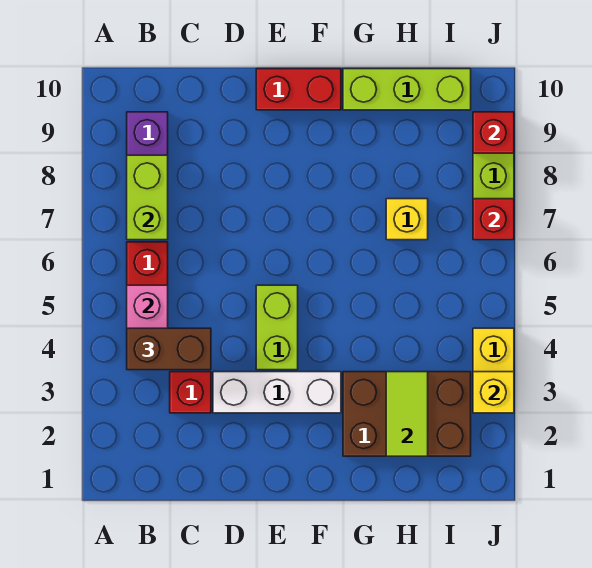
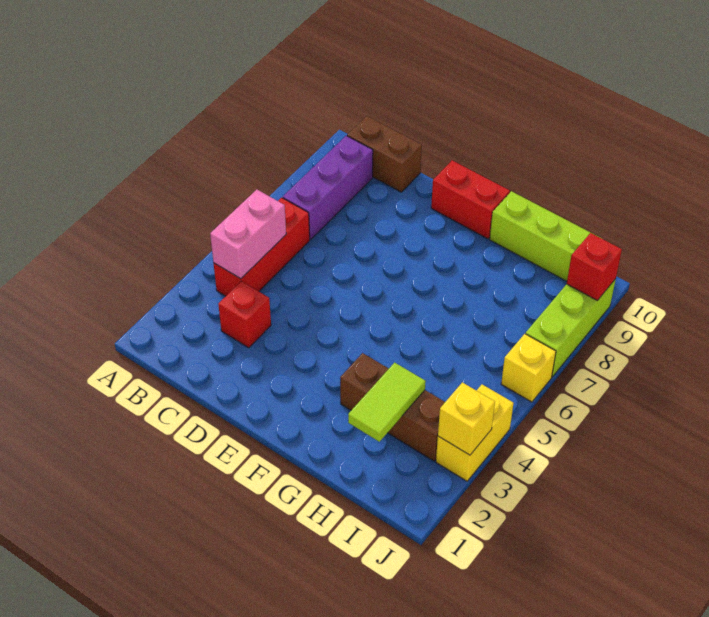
brown 1x2 brick [127,328,211,370] -> brown 1x2 brick moved to [347,116,422,192]
lime 1x2 brick [127,155,168,240] -> none
white 1x3 brick [213,372,341,413] -> none
lime 1x2 brick [256,285,298,370] -> none
brown 2x3 brick [343,372,471,456] -> brown 1x3 brick [340,353,445,461]
yellow 1x1 brick [386,199,428,240] -> yellow 1x1 brick moved to [501,334,556,402]
red 1x1 brick [473,199,514,240] -> none

